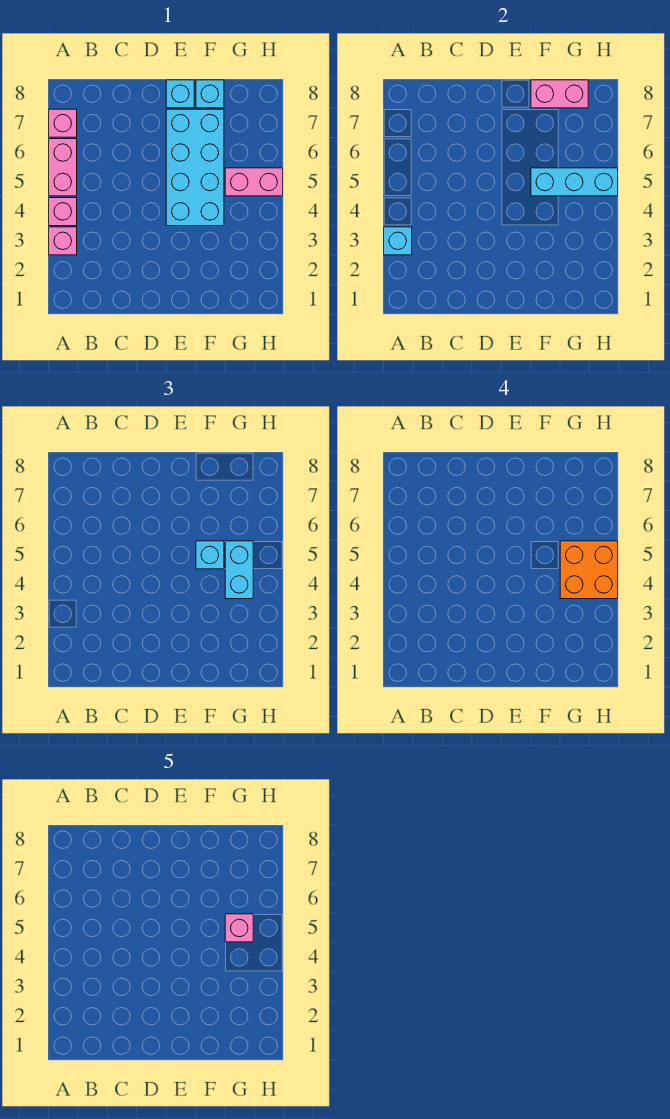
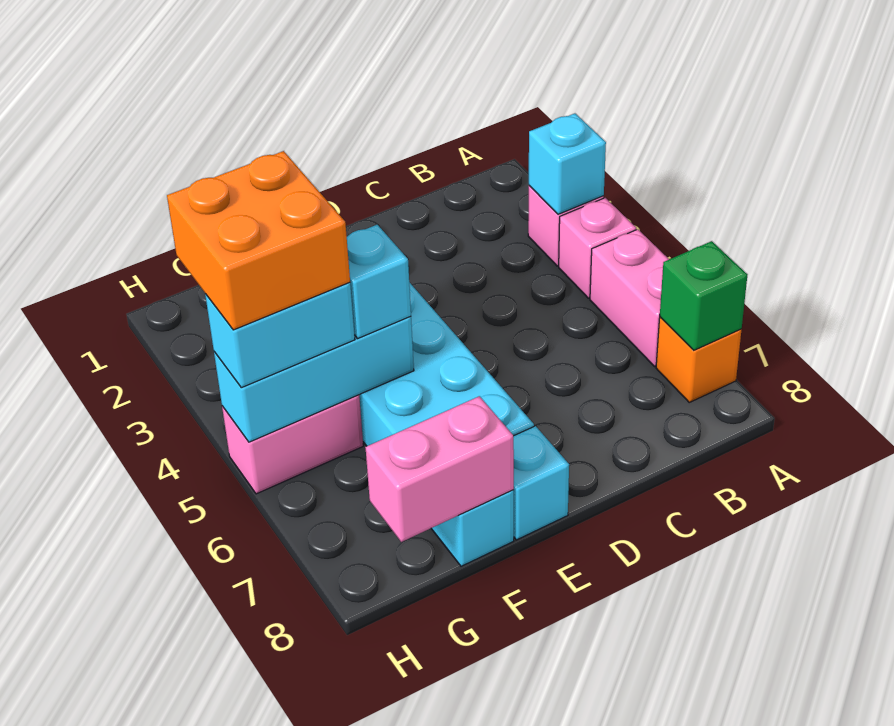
pink 1x1 brick [49,109,77,137] -> orange 1x1 brick [656,317,741,402]
none -> green 1x1 brick [660,241,747,350]
cyan 1x2 brick [225,541,253,599] -> cyan 1x2 brick turned to [205,282,355,388]
pink 1x1 brick [225,914,253,942] -> none

